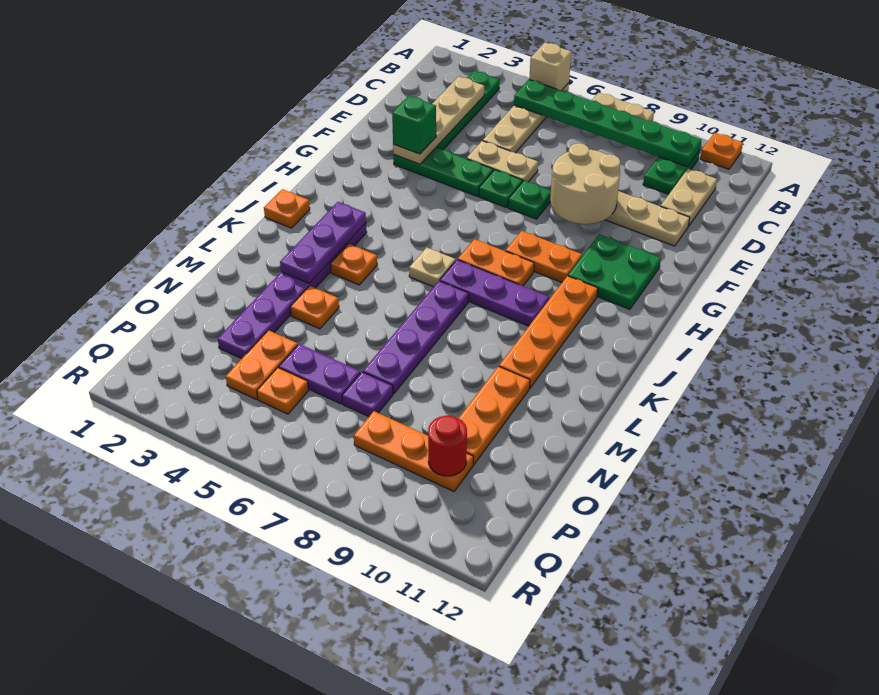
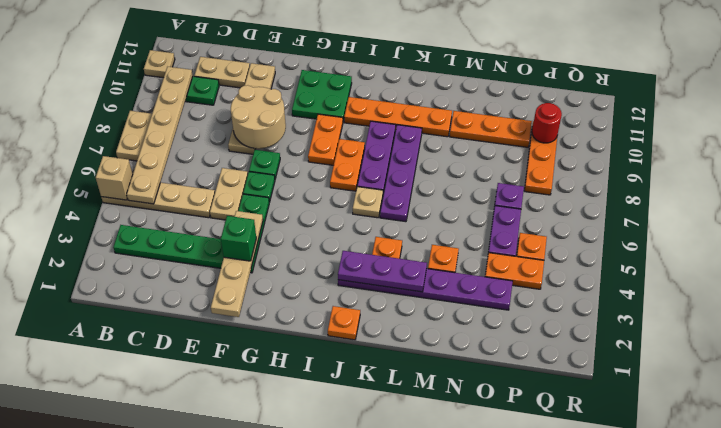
orange 1x1 plate [701,133,743,169] -> tan 1x1 plate [144,50,175,78]
green 1x6 plate [514,80,701,167] -> tan 1x6 plate [127,67,193,204]
tan 1x4 plate [393,77,485,164] -> tan 1x4 plate turned to [211,211,263,317]
purple 1x4 plate [363,281,469,394] -> purple 1x4 plate turned to [380,125,422,222]

